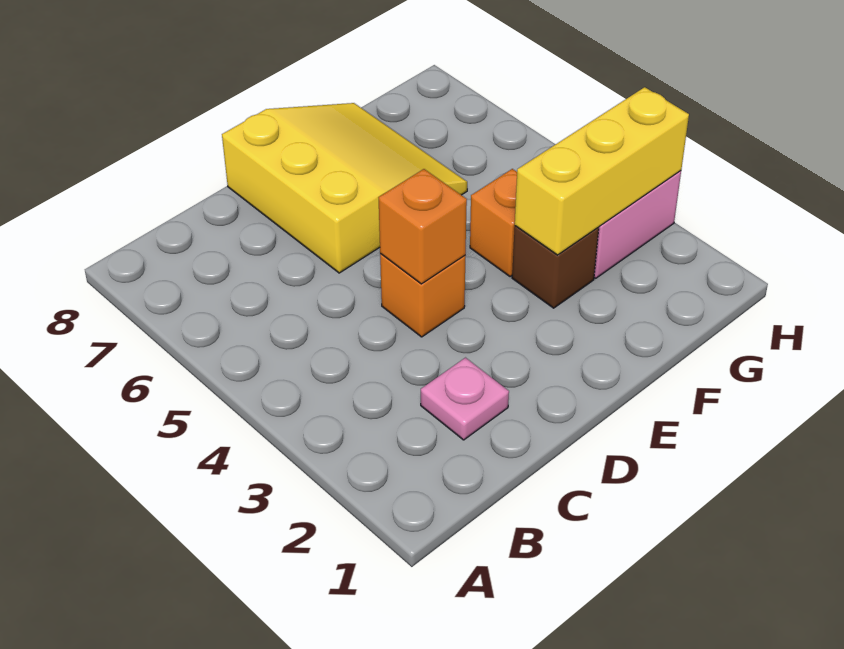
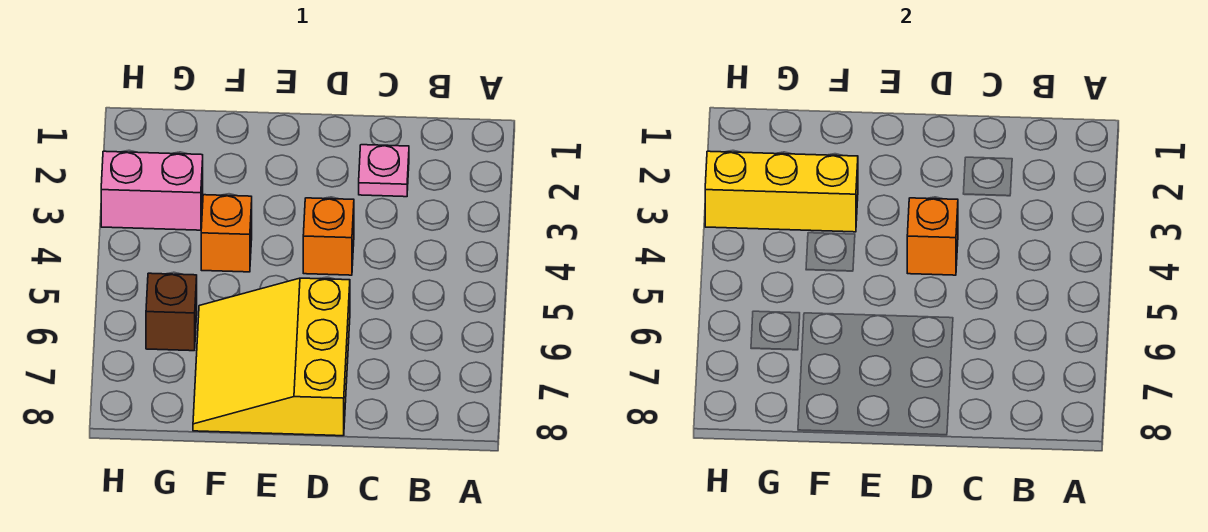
brown 1x1 brick [512,226,599,308] -> brown 1x1 brick moved to [146,273,197,351]

